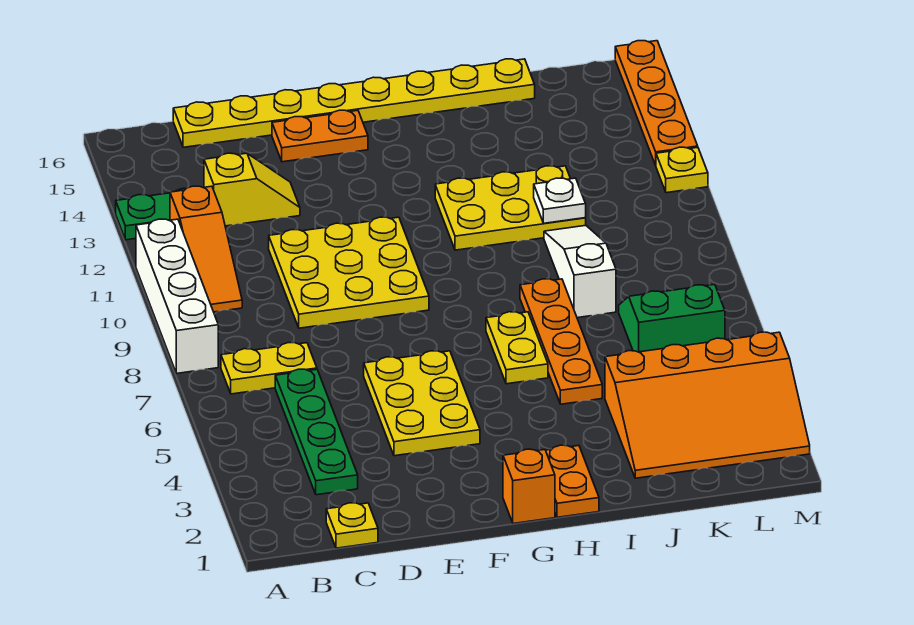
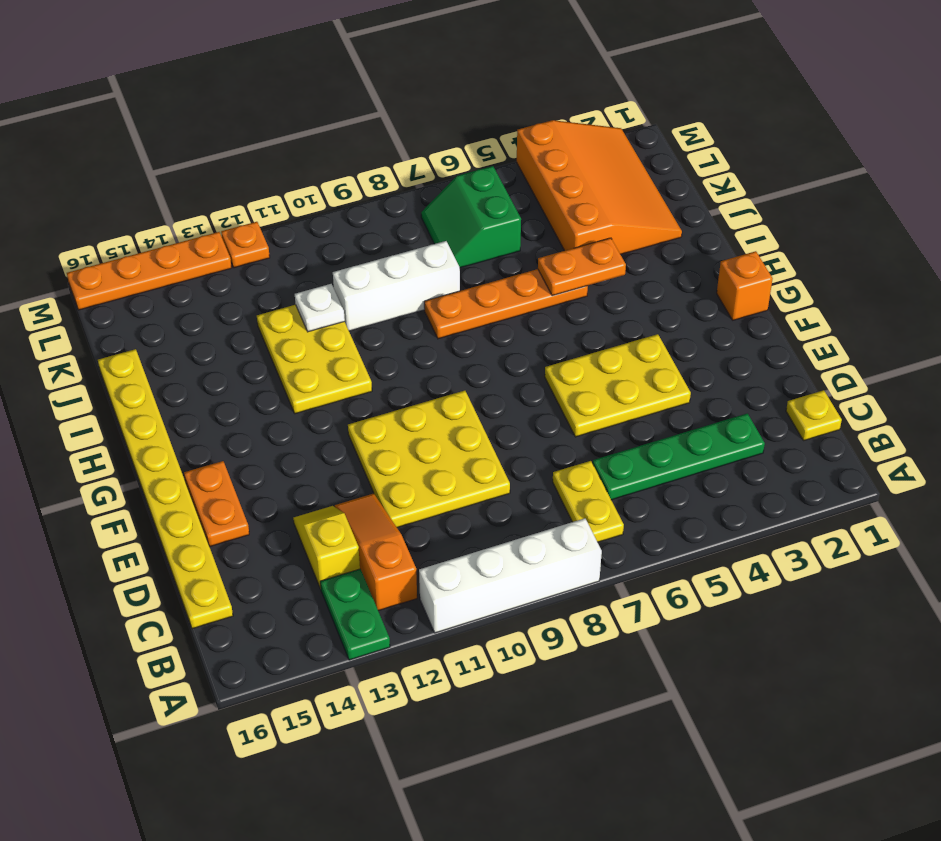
orange 1x3 slope [170,186,242,312] -> orange 1x3 slope turned to [335,494,417,611]
orange 1x2 plate [546,445,599,517] -> orange 1x2 plate moved to [538,238,626,296]
yellow 1x2 plate [486,312,548,384] -> none
white 1x3 slope [544,225,616,318] -> white 1x3 brick [333,241,460,331]
yellow 1x1 plate [656,147,708,193] -> orange 1x1 plate [221,222,270,268]

